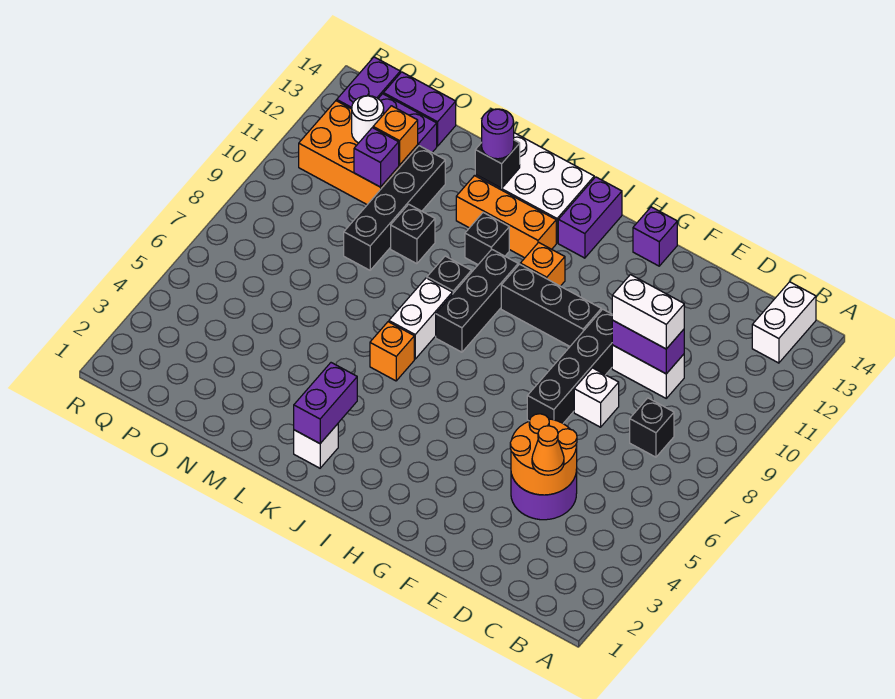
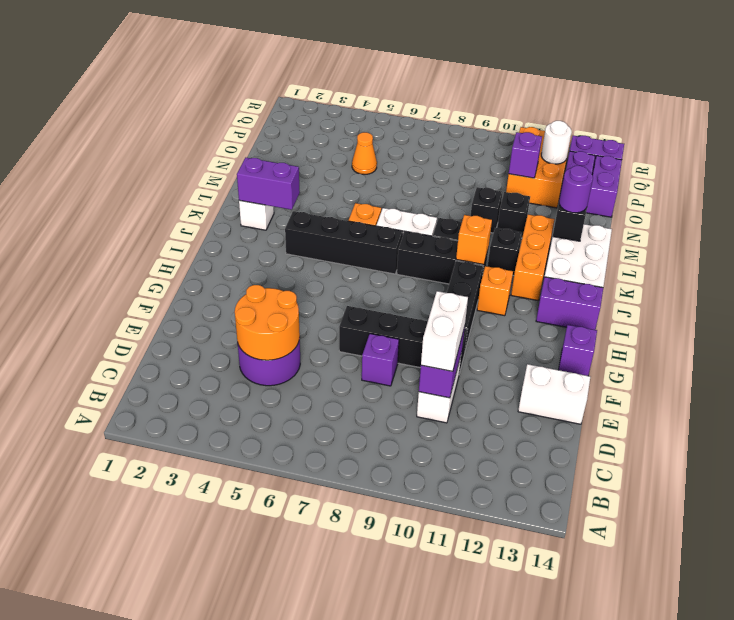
white 1x2 brick [752,282,816,363] -> white 1x2 brick moved to [518,364,590,424]
black 1x1 brick [630,398,674,457] -> black 1x1 brick moved to [497,192,530,238]
orange 1x1 cone [532,426,564,475] -> orange 1x1 cone moved to [352,132,377,174]
white 1x1 brick [574,368,619,427] -> purple 1x1 brick [362,334,399,386]
black 1x4 brick [344,146,445,270] -> black 1x4 brick moved to [285,211,403,274]
orange 1x1 brick [373,106,418,165] -> orange 1x1 brick moved to [456,215,492,265]

